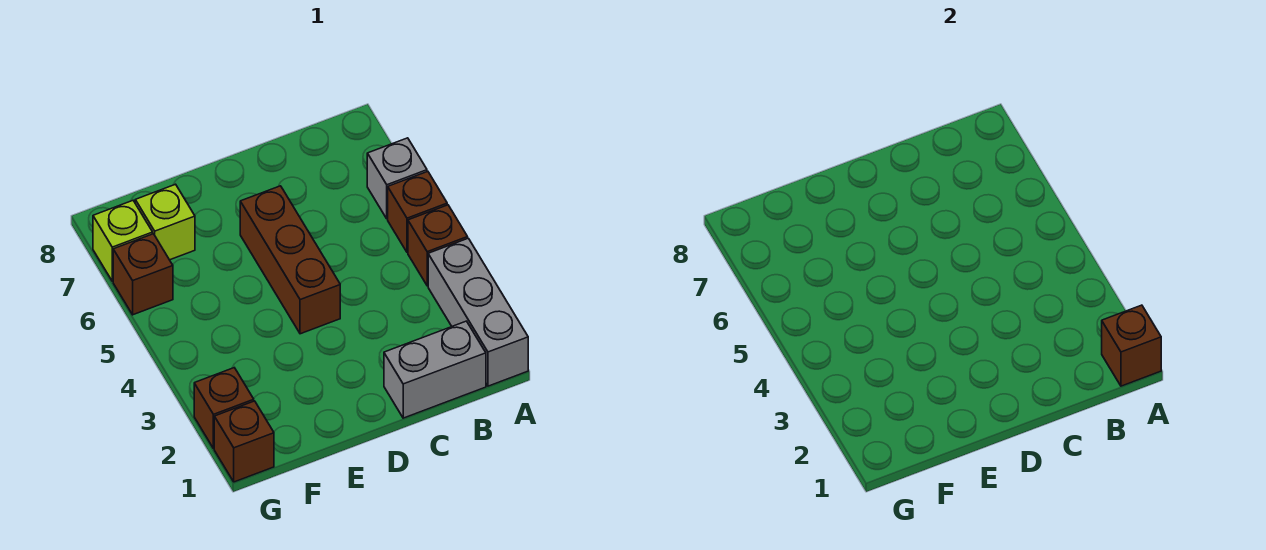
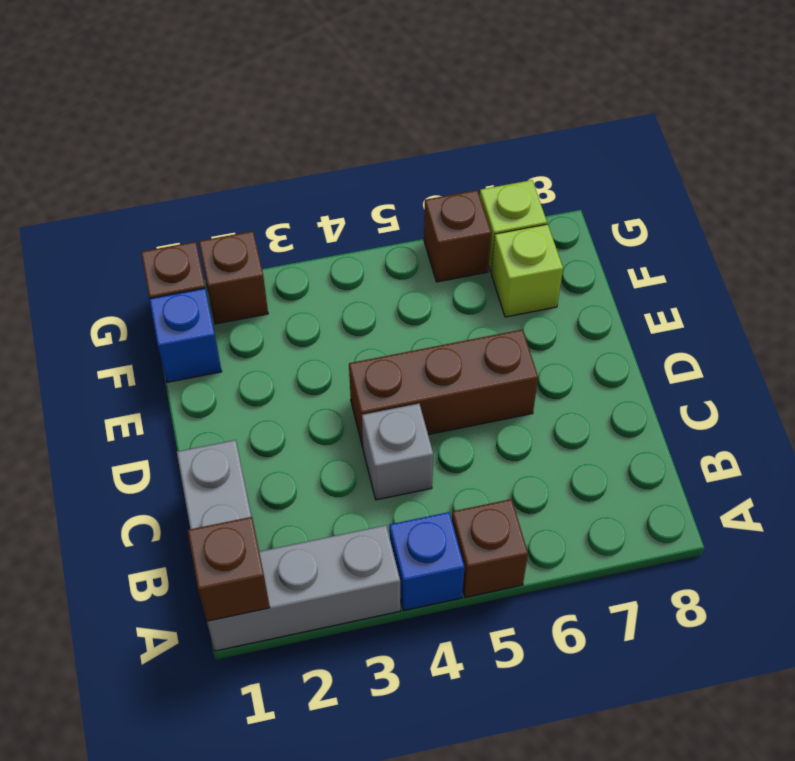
brown 1x1 brick [408,205,468,286] -> blue 1x1 brick [389,512,464,611]
grey 1x1 brick [367,138,427,219] -> grey 1x1 brick moved to [362,404,433,500]
none -> blue 1x1 brick [150,288,222,382]

